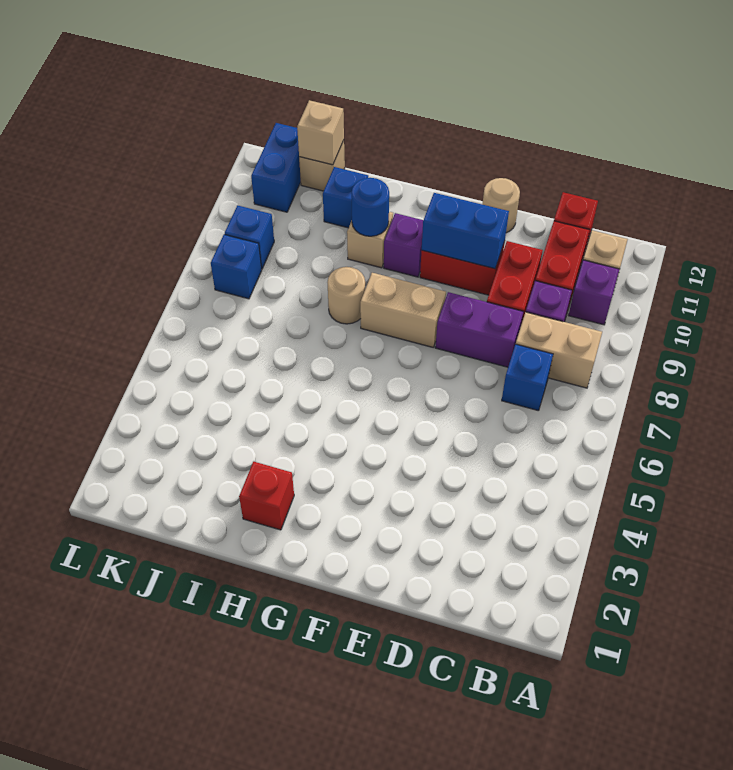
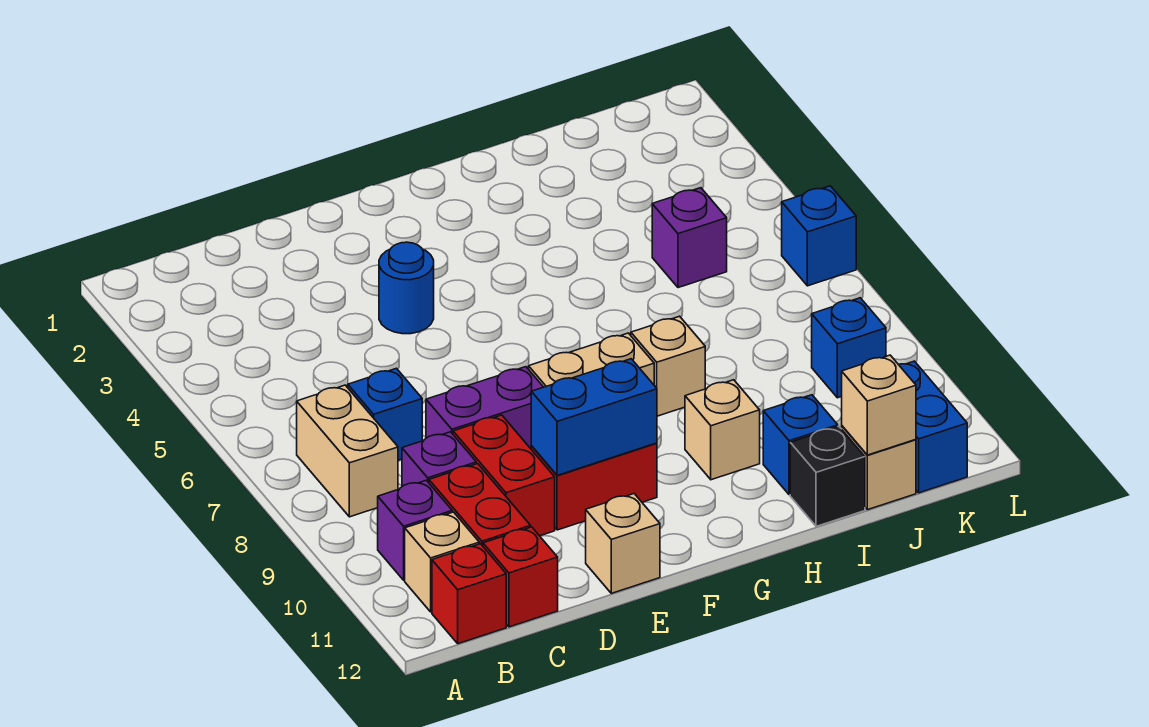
tan 1x2 brick [516,312,602,388] -> tan 1x2 brick turned to [297,385,398,517]
tan 1x1 round brick [482,178,520,233] -> tan 1x1 brick [586,494,660,593]
purple 1x1 brick [384,213,423,277] -> purple 1x1 brick moved to [652,188,727,288]
red 1x1 brick [239,461,294,530] -> red 1x1 brick moved to [432,544,506,644]
tan 1x1 round brick [327,267,365,324] -> tan 1x1 brick [631,316,705,416]
blue 1x1 round brick [351,178,389,236] -> blue 1x1 round brick moved to [379,242,434,334]
none -> black 1x1 brick [790,427,865,526]
blue 1x1 brick [211,234,262,299] -> blue 1x1 brick moved to [782,186,856,286]

